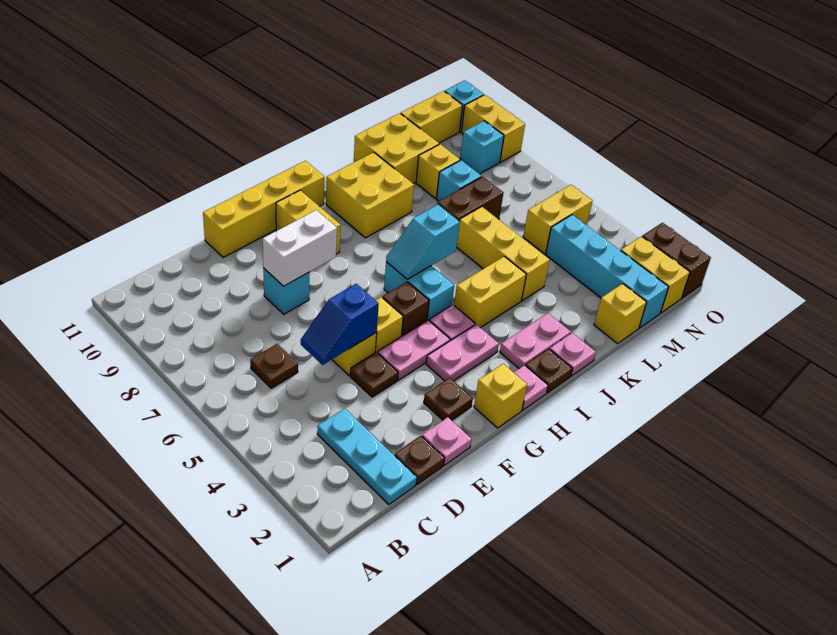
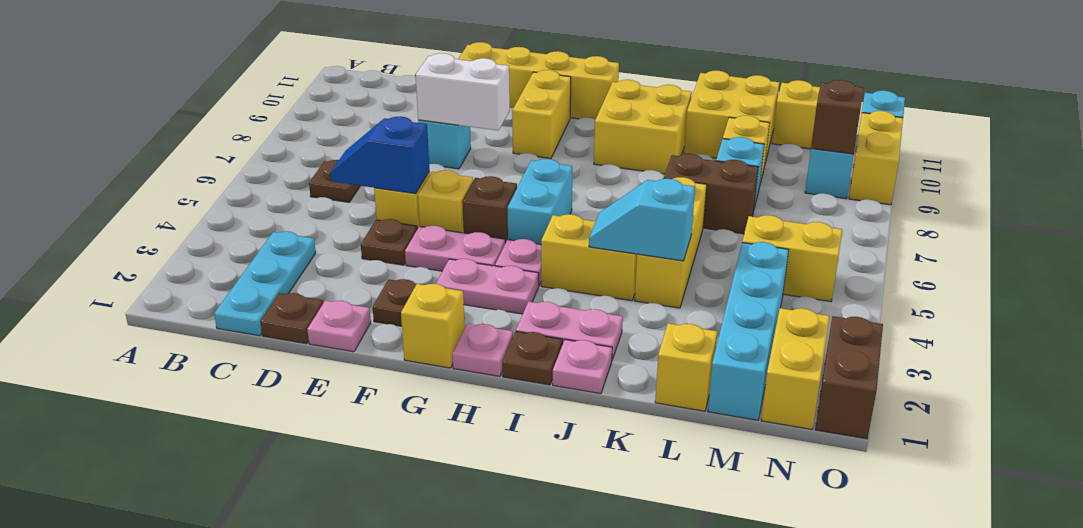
cyan 1x2 slope [386,204,460,279] -> cyan 1x2 slope moved to [589,179,695,261]
none -> brown 1x1 brick [811,80,864,154]

